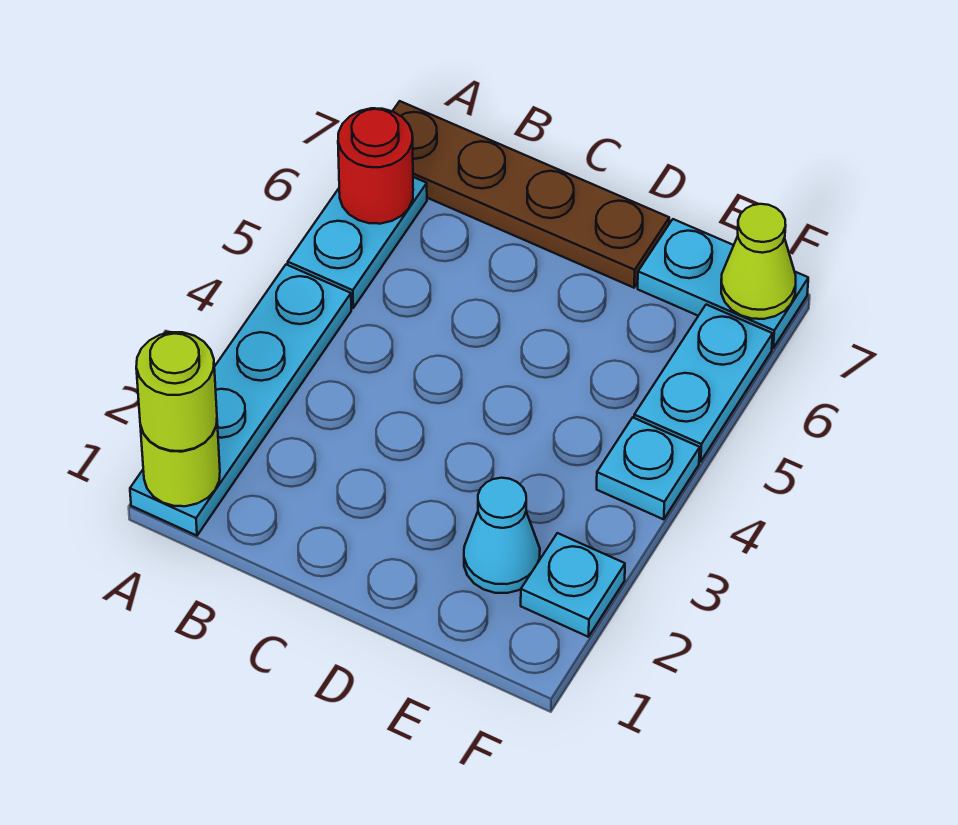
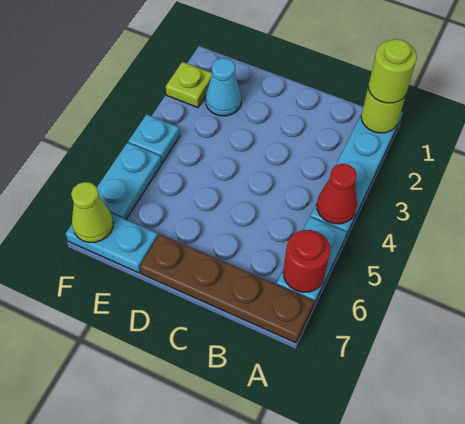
none -> red 1x1 cone [317,164,357,224]
cyan 1x1 plate [521,533,625,637] -> lime 1x1 plate [166,62,212,108]

